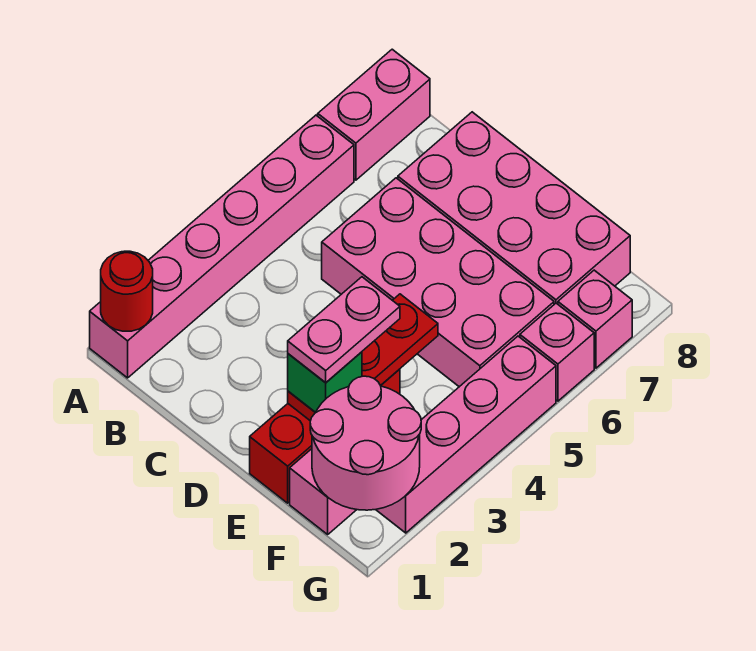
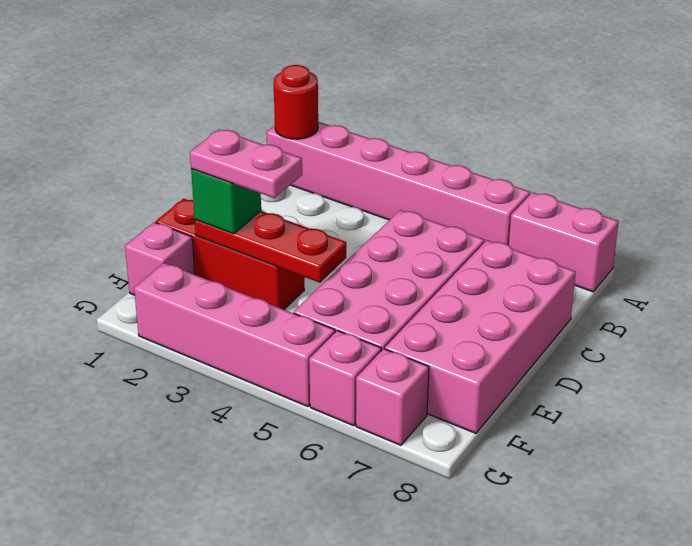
pink 2x2 round brick [310,376,421,510] -> none

